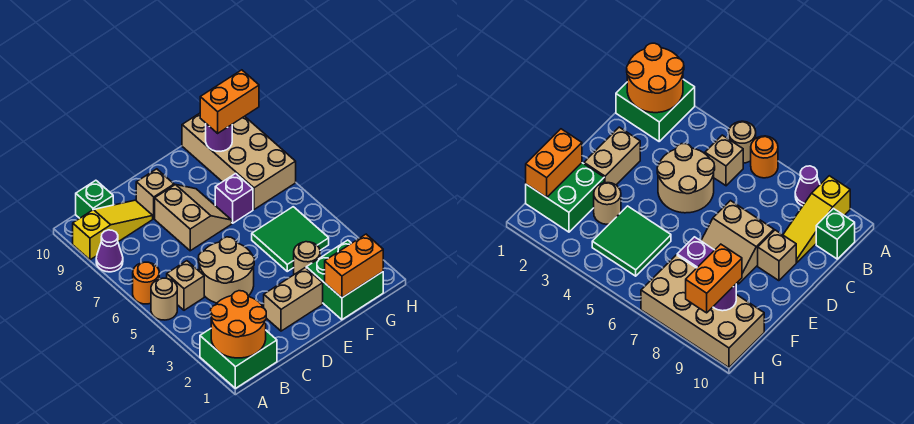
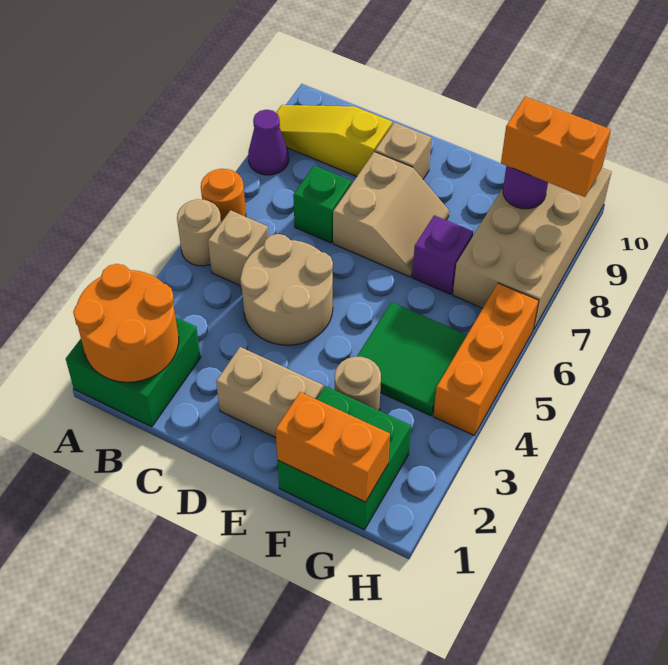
yellow 1x3 slope [73,200,153,260] -> yellow 1x3 slope turned to [276,105,392,177]
green 1x1 brick [76,180,113,218] -> green 1x1 brick moved to [293,165,352,243]
none -> orange 1x3 brick [433,283,539,435]

